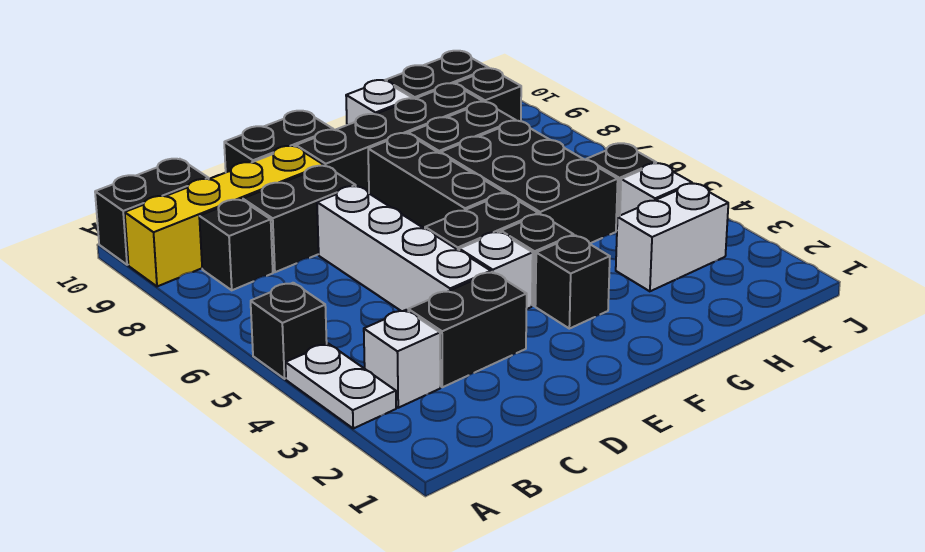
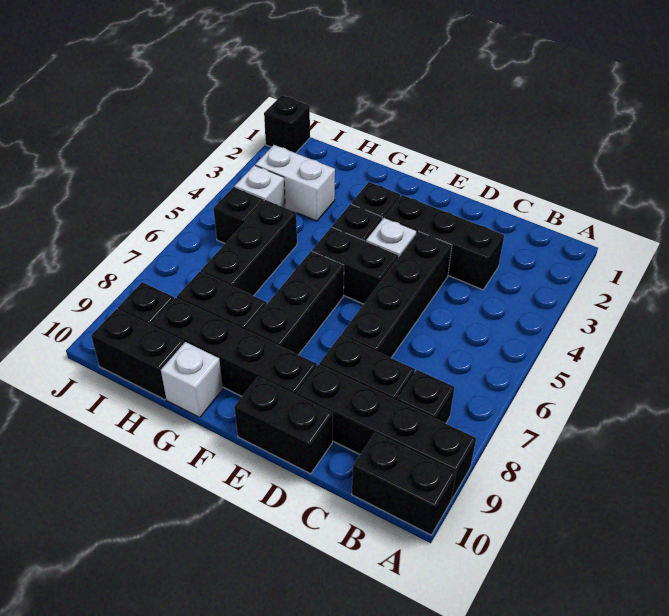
white 1x2 plate [285,344,396,428] -> none
black 1x1 brick [251,283,327,379] -> black 1x1 brick moved to [264,95,310,153]
yellow 1x4 brick [125,146,324,287] -> black 1x4 brick [297,365,476,500]
white 1x1 brick [364,310,440,408] -> none
black 1x2 brick [408,272,527,387] -> black 1x3 brick [385,195,504,290]
white 1x4 brick [317,186,491,311] -> black 1x4 brick [341,231,452,358]
black 2x3 brick [441,121,618,244] -> black 1x3 brick [201,200,297,296]

